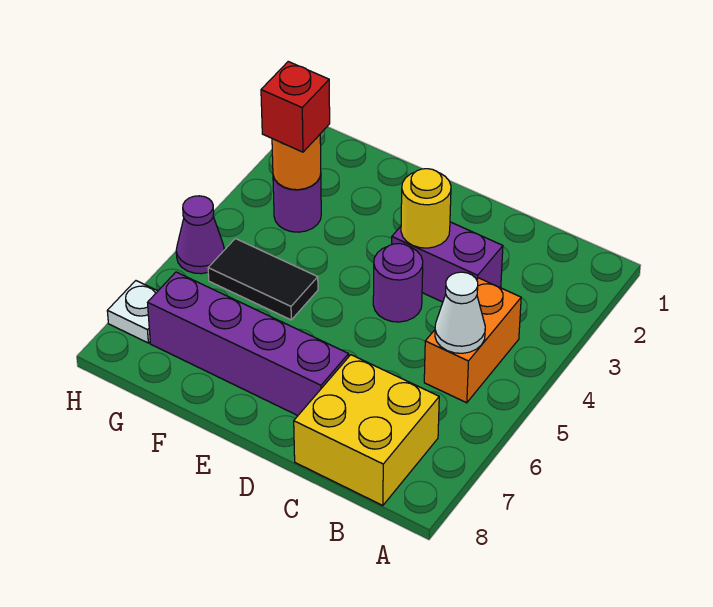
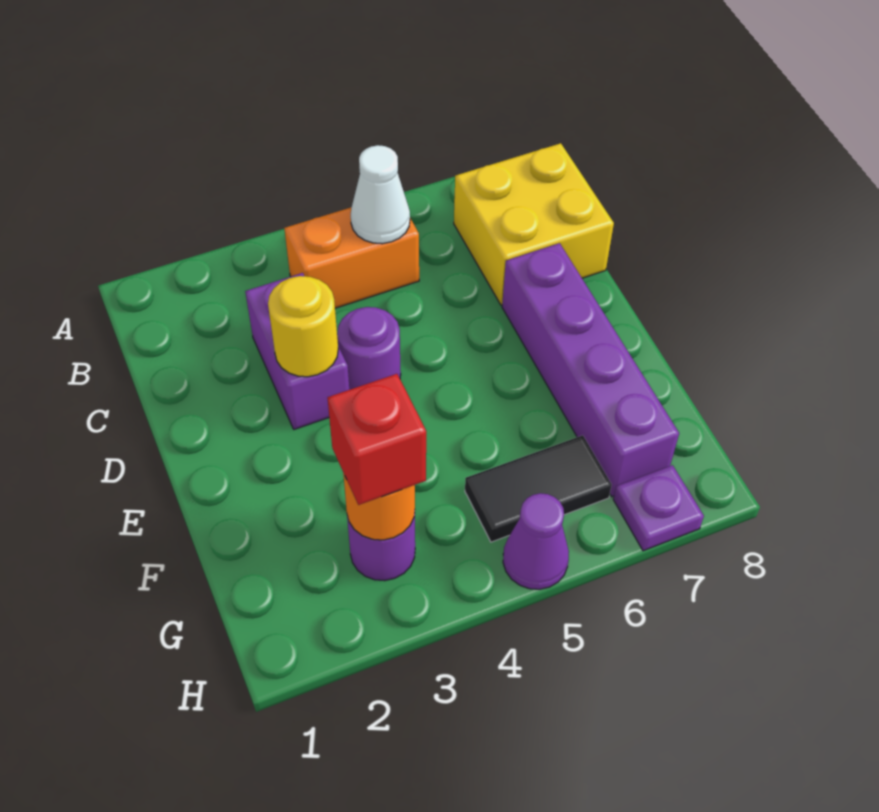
black 1x2 tile [208,239,318,320] -> black 1x2 tile turned to [465,435,612,542]
white 1x1 plate [107,281,158,343] -> purple 1x1 plate [613,465,704,551]

